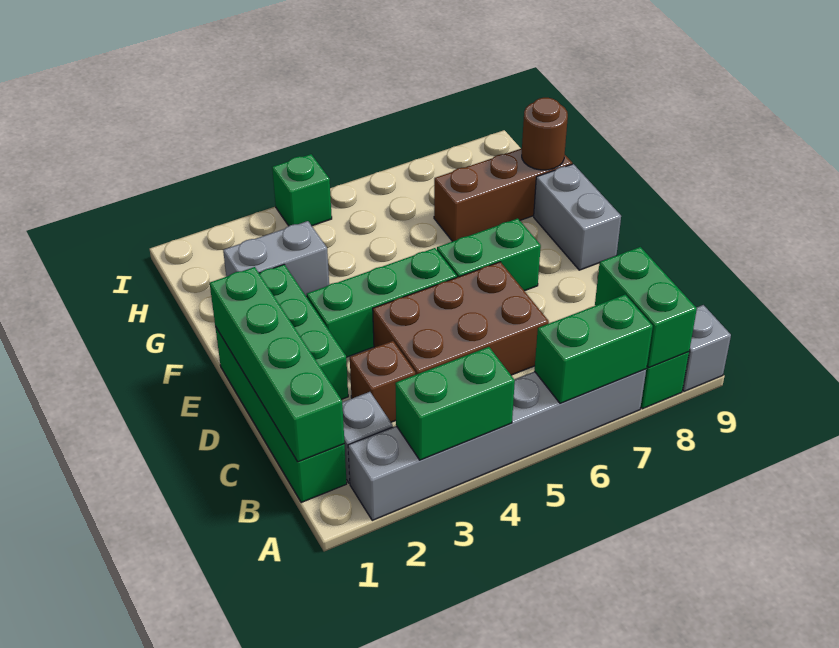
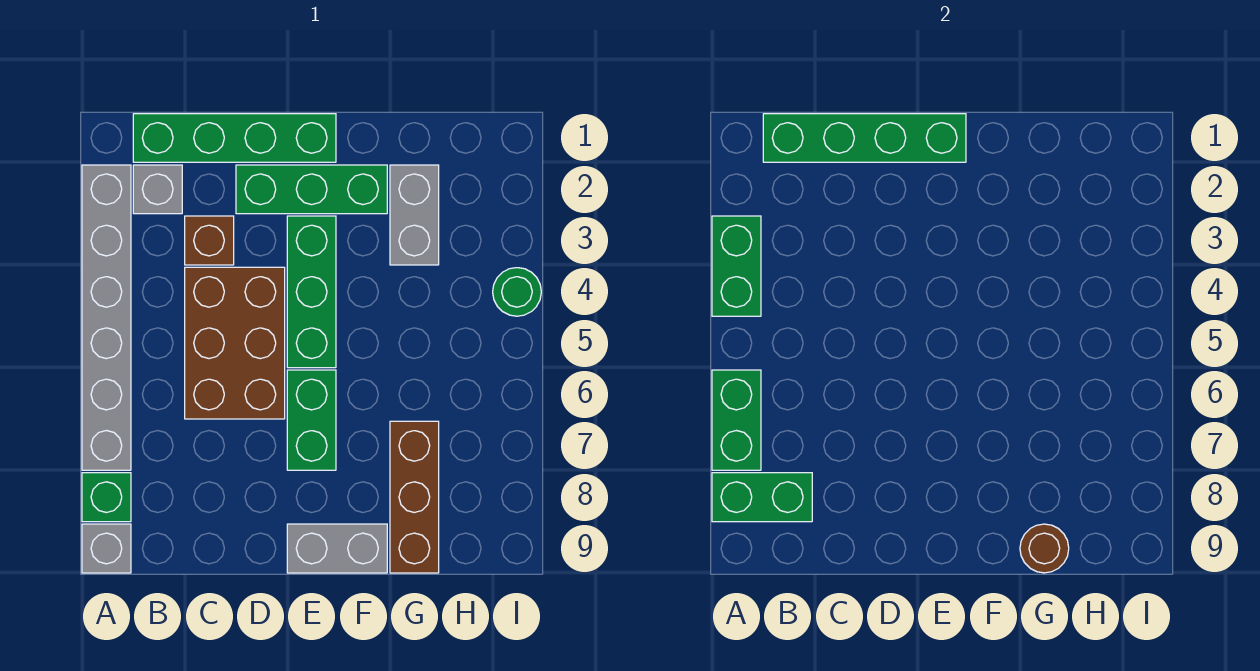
green 1x1 brick [272,154,332,226] -> green 1x1 round brick [493,268,541,316]

